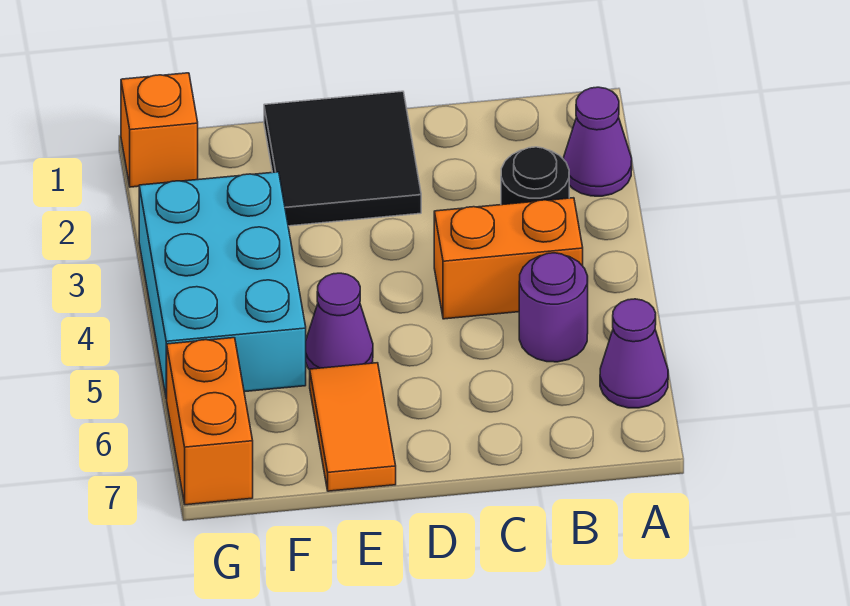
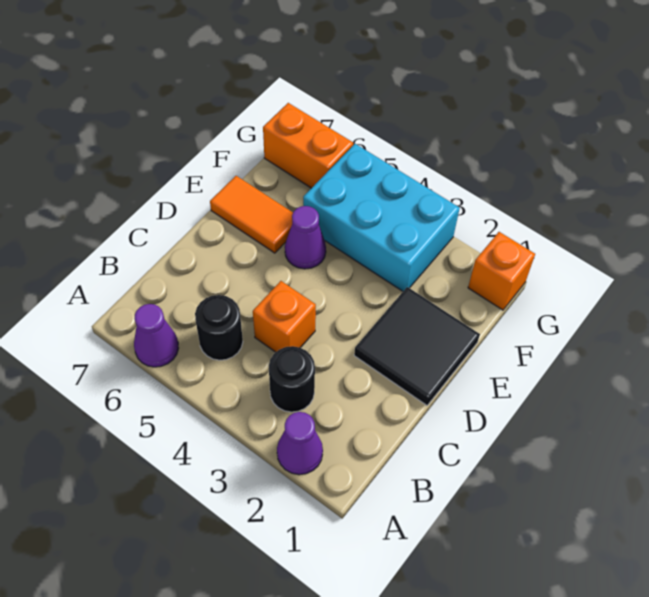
orange 1x2 brick [434,198,583,319] -> orange 1x1 brick [253,281,316,352]
purple 1x1 round brick [519,253,588,362] -> black 1x1 round brick [195,295,243,360]

